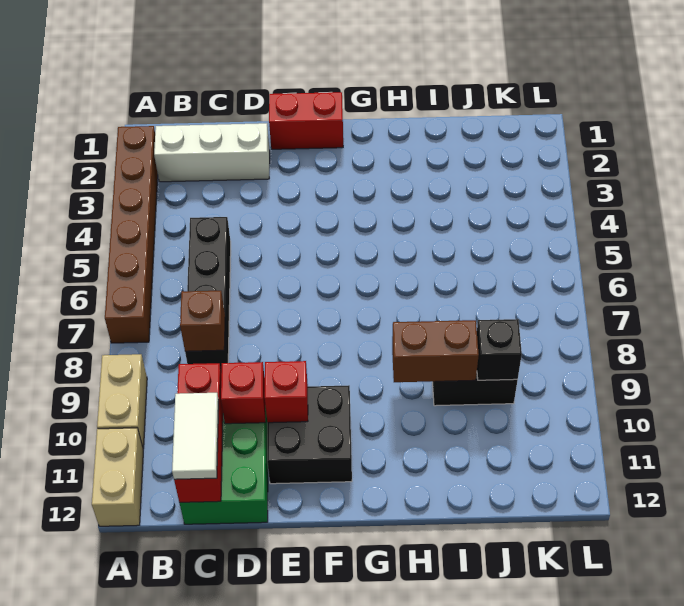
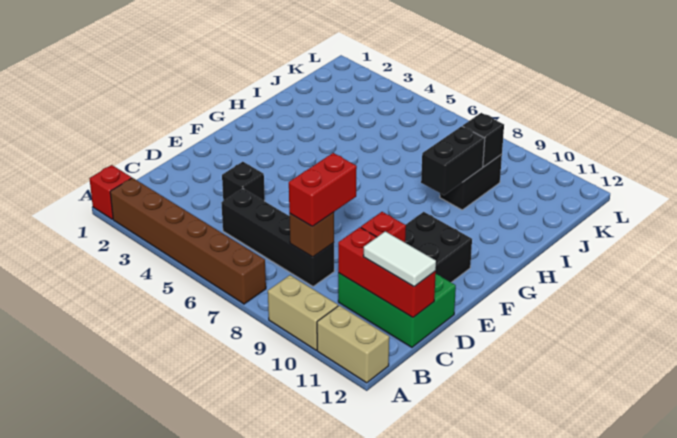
white 1x3 brick [154,123,270,182] -> none
none -> black 1x1 brick [222,162,265,201]
red 1x2 brick [269,92,343,149] -> red 1x2 brick moved to [289,153,357,227]
red 1x1 brick [265,361,308,423] -> red 1x1 brick moved to [89,165,132,219]
brown 1x2 brick [392,320,479,382] -> black 1x2 brick [421,126,485,195]

